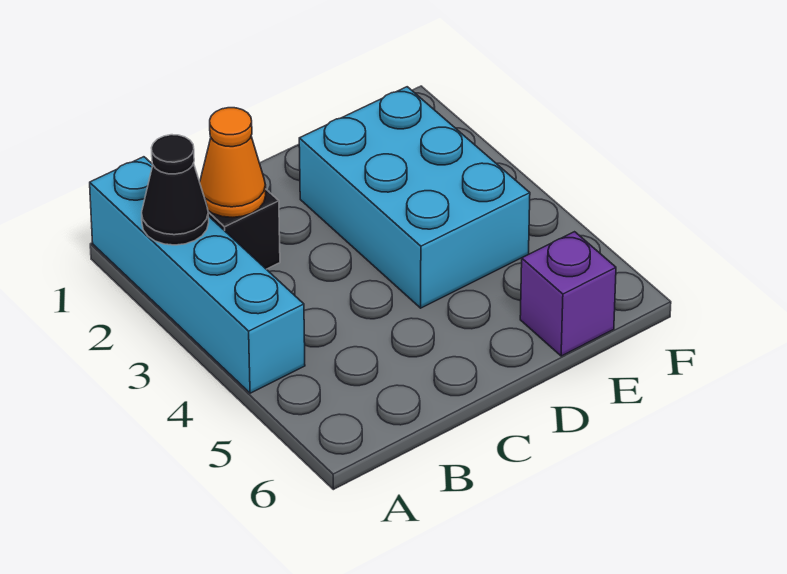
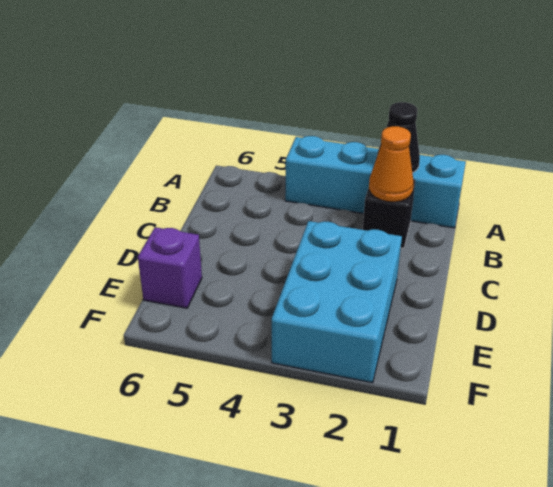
cyan 2x3 brick [299,87,530,308] -> cyan 2x3 brick turned to [272,221,402,383]

